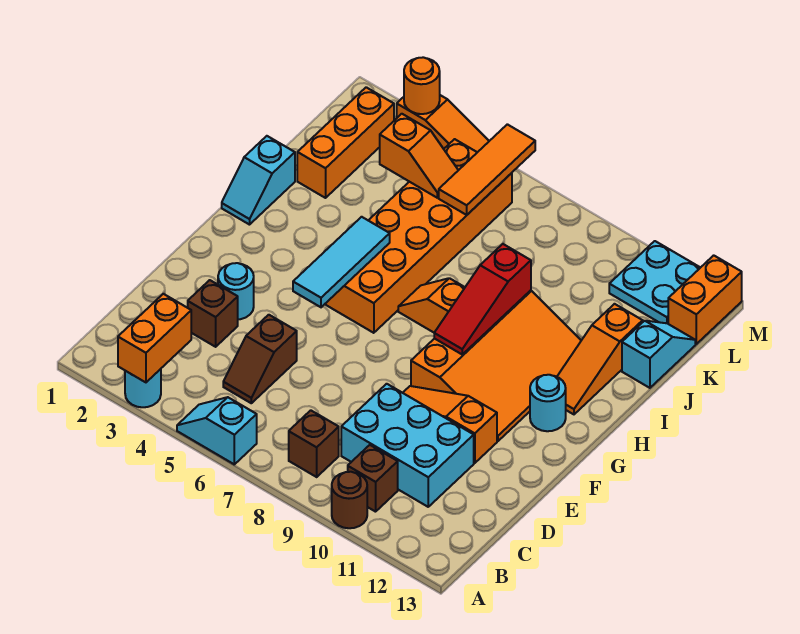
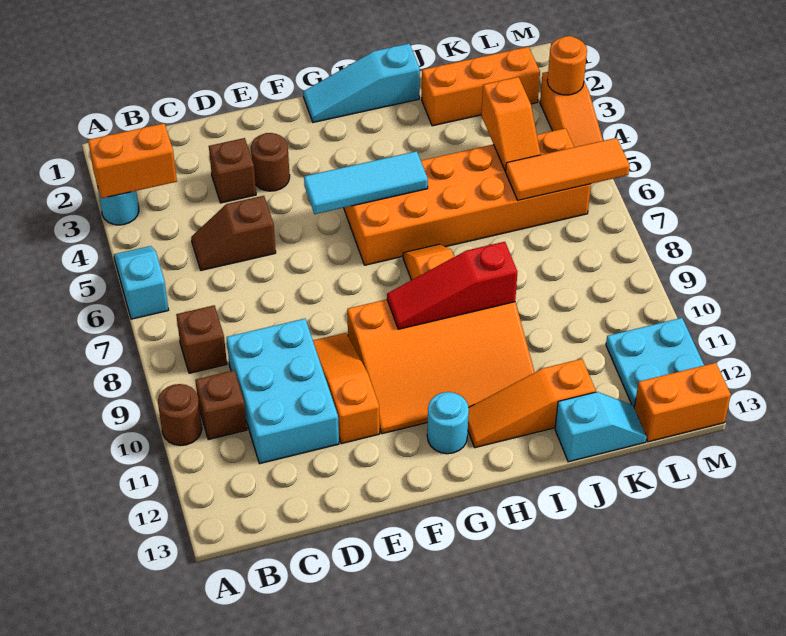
cyan 1x1 round brick [218,263,254,319] -> brown 1x1 round brick [251,133,290,191]
cyan 1x2 slope [222,136,295,225] -> cyan 1x3 slope [303,44,420,122]

